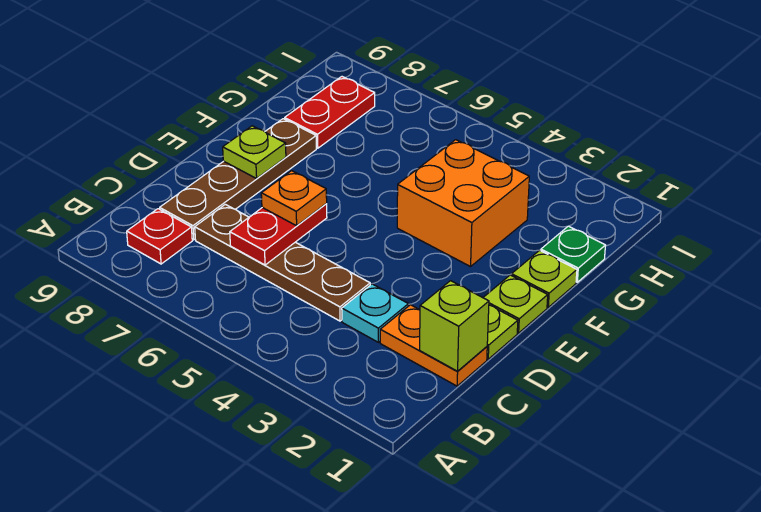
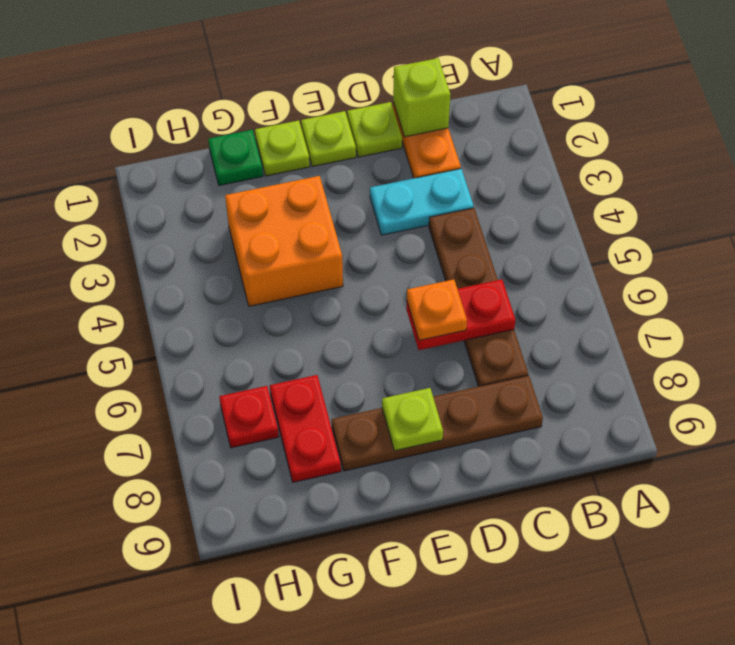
red 1x1 plate [127,209,192,264] -> red 1x1 plate moved to [219,386,279,448]
cyan 1x1 plate [342,284,408,342] -> cyan 1x2 plate [370,169,474,235]
red 1x2 plate [285,77,375,148] -> red 1x2 plate turned to [270,375,341,482]

